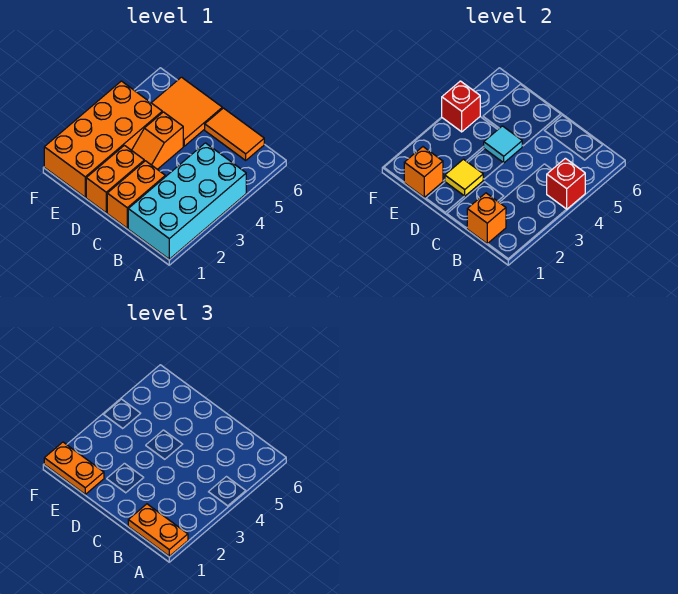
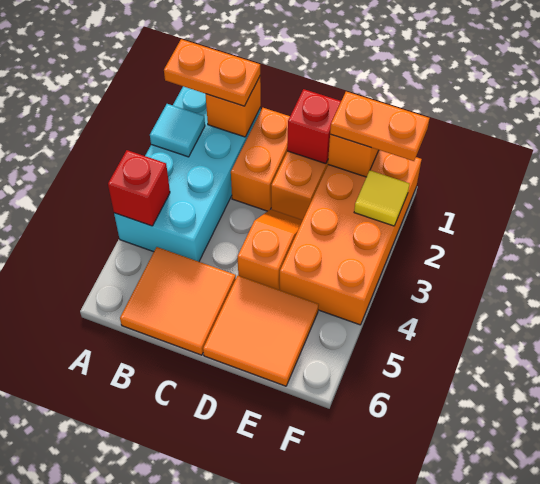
orange 1x2 tile [205,108,264,160] -> orange 2x2 tile [120,247,236,355]
yellow 1x1 tile [445,159,483,196] -> yellow 1x1 tile moved to [354,171,409,226]
cyan 1x1 tile [483,126,522,163] -> cyan 1x1 tile moved to [150,104,205,157]
red 1x1 brick [442,81,480,132] -> red 1x1 brick moved to [287,89,341,164]

